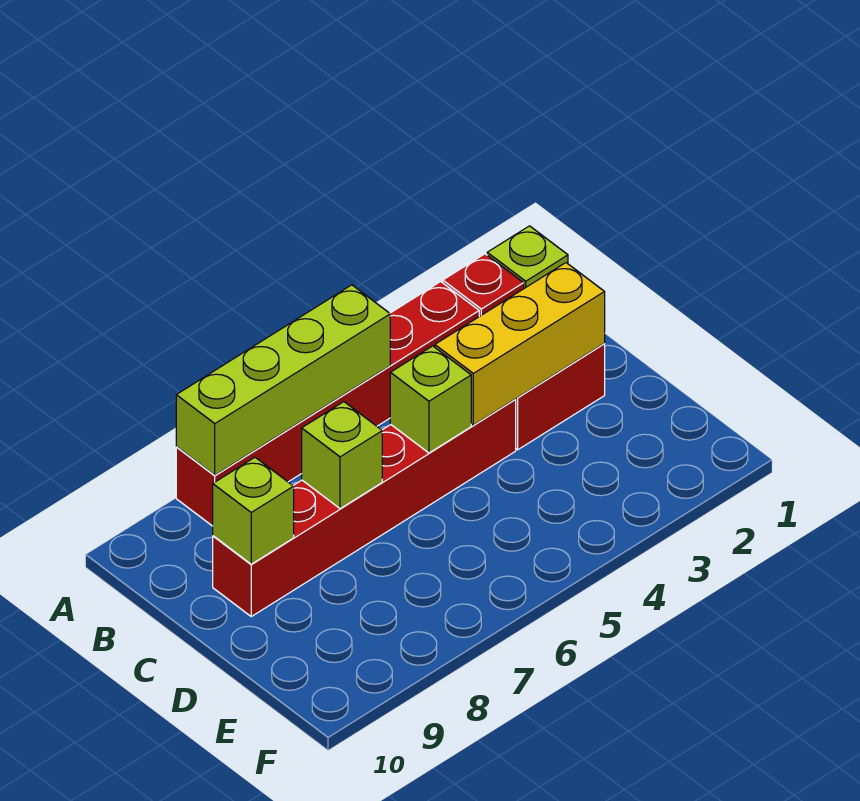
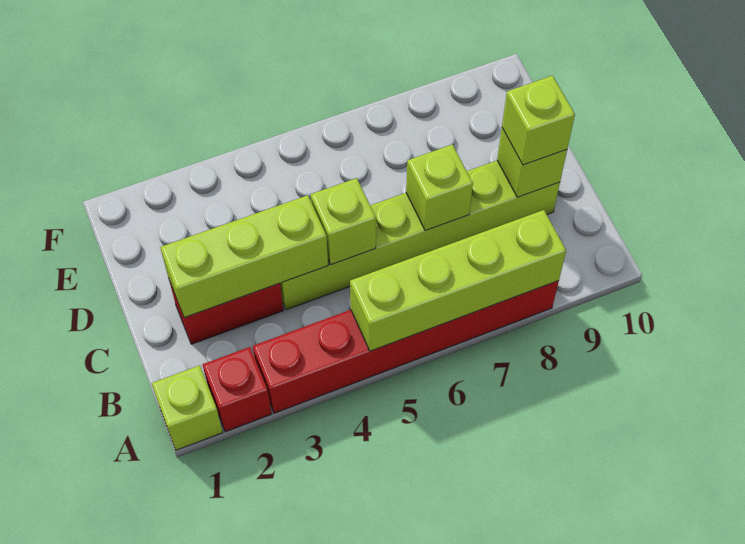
yellow 1x3 brick [435,263,605,425] -> lime 1x3 brick [160,195,328,318]
red 1x6 brick [213,400,516,616] -> lime 1x6 brick [280,161,560,310]
none -> lime 1x1 brick [502,76,575,165]

